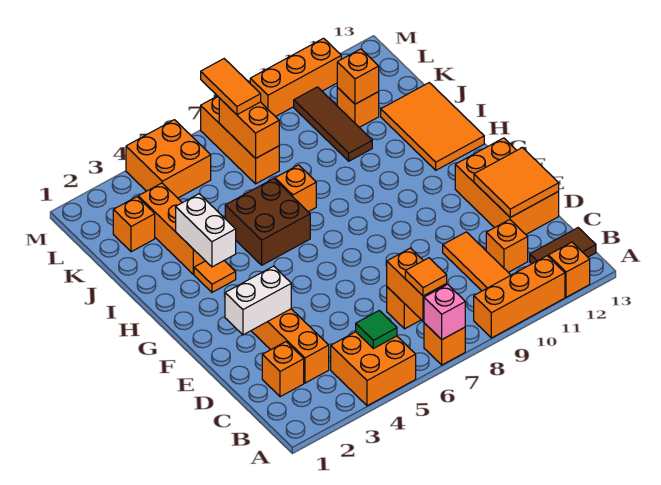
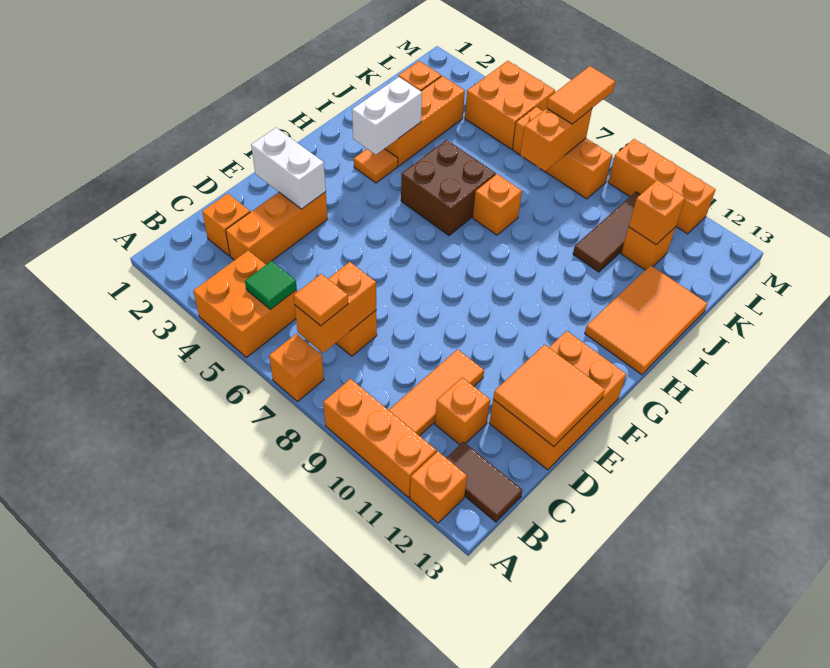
pink 1x1 brick [424,284,465,340] -> none
orange 1x3 brick [201,96,279,184] -> orange 1x3 brick turned to [512,107,612,199]

